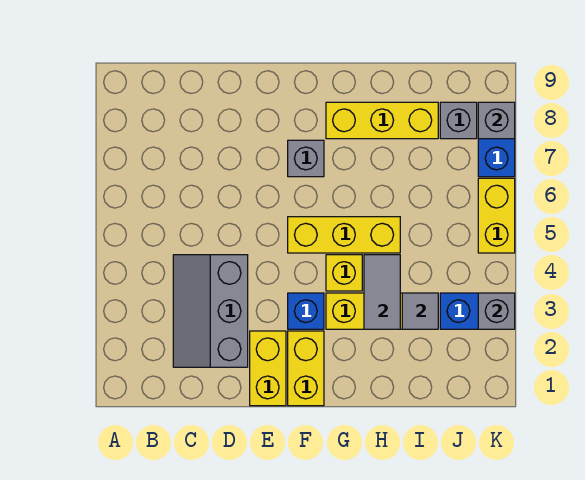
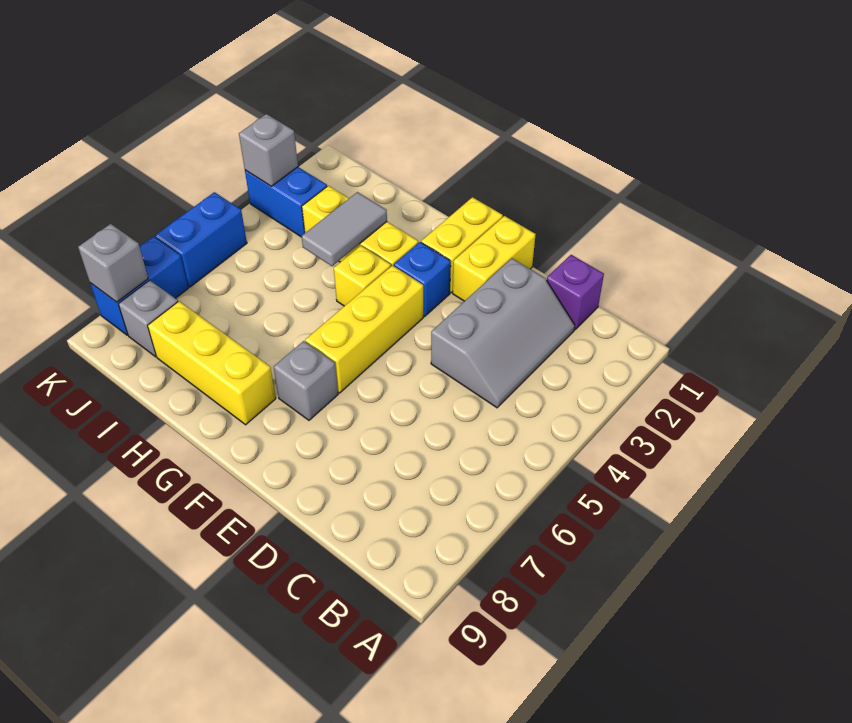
none -> purple 1x1 brick [547,255,604,330]
yellow 1x3 brick [288,217,400,253] -> yellow 1x3 brick turned to [305,265,423,393]
grey 1x1 tile [402,293,438,329] -> none
yellow 1x2 brick [478,178,515,253] -> blue 1x2 brick [155,192,247,287]

